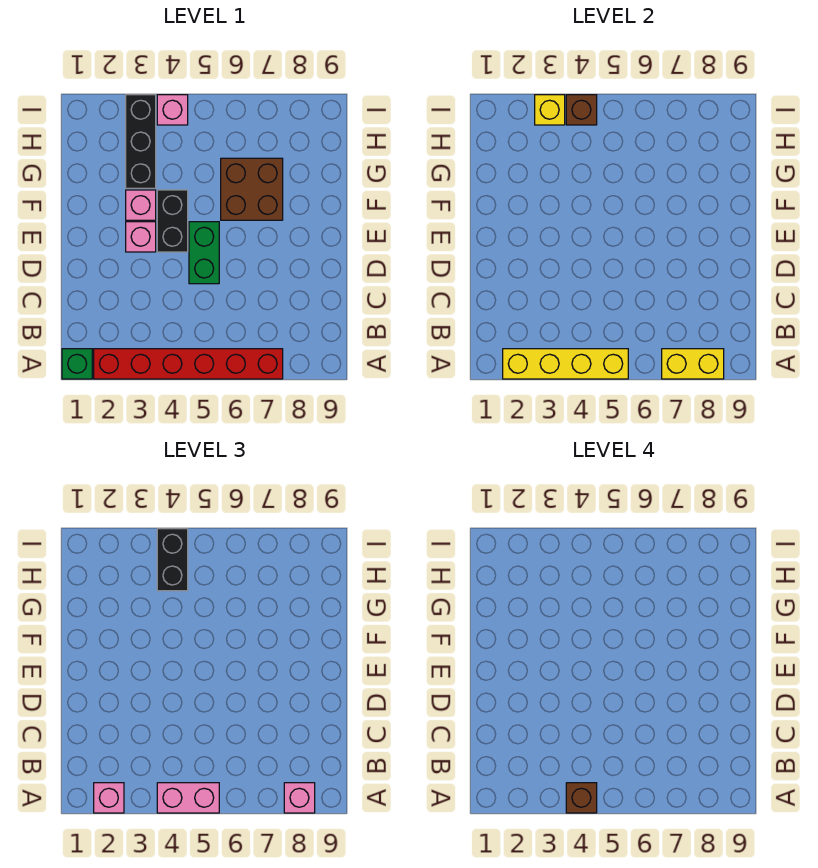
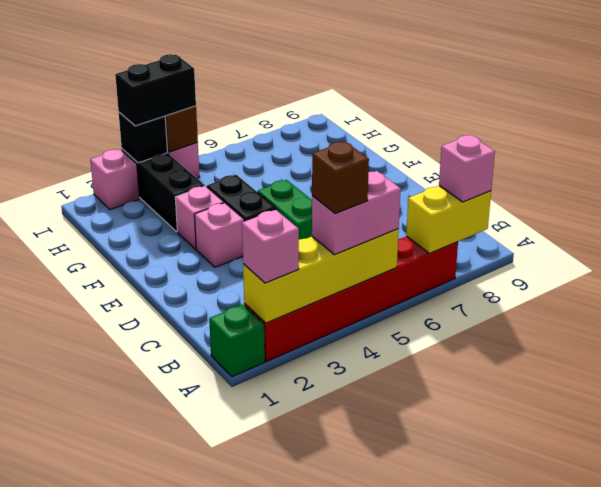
brown 2x2 brick [221,158,283,220] -> none
black 1x2 brick [157,529,188,591] -> black 1x2 brick turned to [115,54,196,126]
none -> pink 1x1 brick [90,149,139,210]
yellow 1x1 brick [535,95,565,125] -> black 1x1 brick [119,112,168,163]

